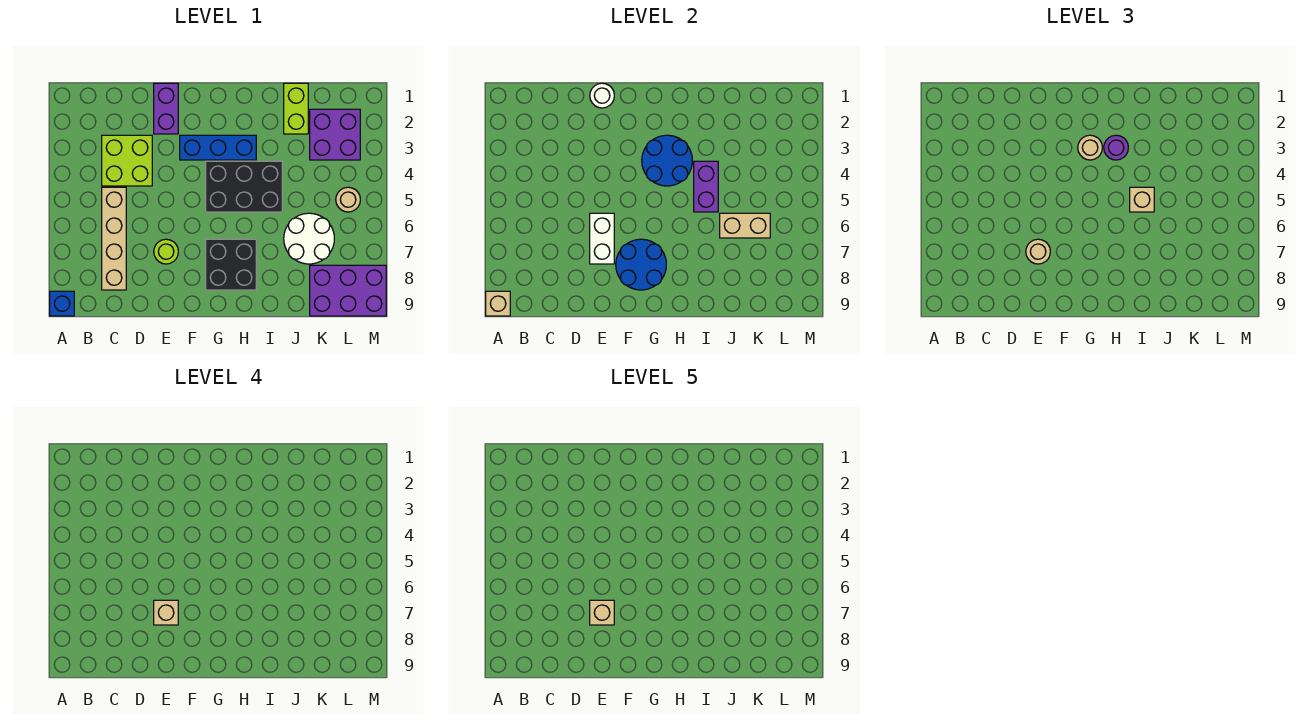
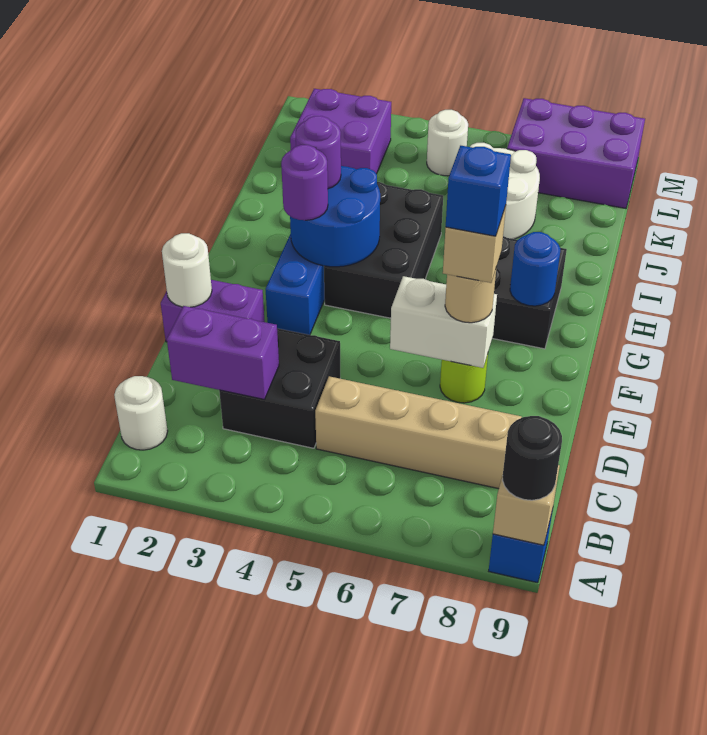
none -> black 1x1 round brick [502,416,562,500]
none -> white 1x1 round brick [114,376,168,450]
lime 2x2 brick [102,135,152,186] -> black 2x2 brick [219,328,341,448]
tan 1x1 brick [590,600,614,625] -> blue 1x1 brick [446,146,511,236]
blue 2x2 round brick [616,239,666,290] -> blue 1x1 round brick [510,232,560,306]
tan 1x1 round brick [1078,135,1102,160] -> purple 1x1 round brick [281,145,328,220]
purple 1x2 brick [694,161,718,212] -> purple 1x2 brick moved to [167,306,279,399]
tan 1x1 brick [1130,187,1154,212] -> none
lime 1x2 brick [284,83,308,134] -> none
tan 1x2 brick [720,213,770,238] -> none
purple 2x3 brick [310,265,386,316] -> purple 2x3 brick turned to [507,98,645,208]
tan 1x1 round brick [336,187,360,212] -> white 1x1 round brick [427,110,468,176]

